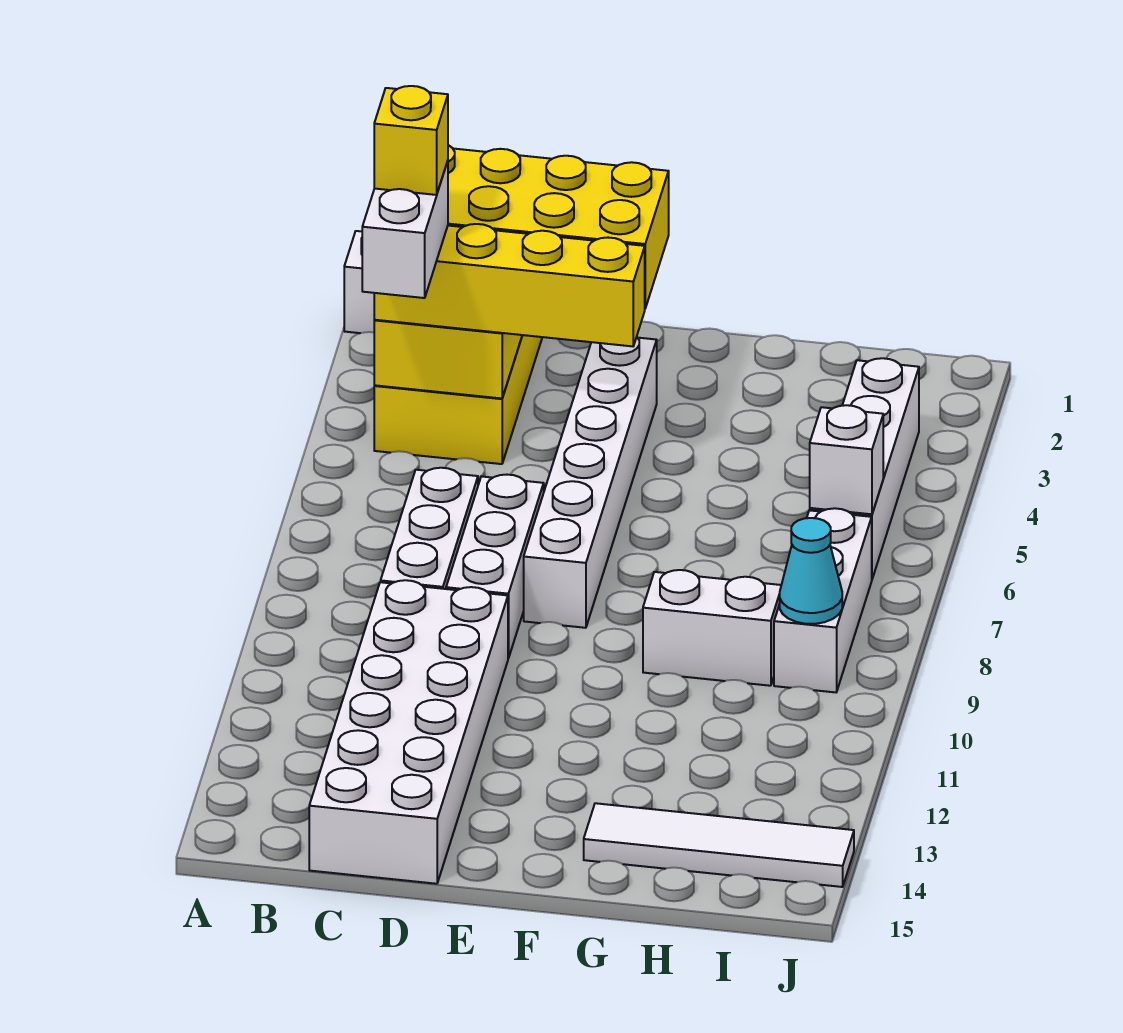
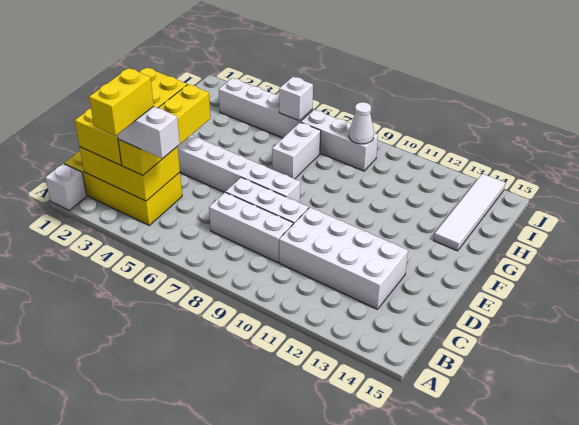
yellow 1x1 brick [374,86,448,195] -> yellow 1x2 brick [89,68,154,136]
white 2x6 brick [309,580,508,884] -> white 2x4 brick [279,207,408,309]
white 1x2 brick [643,570,781,686] -> white 1x2 brick moved to [272,122,321,179]
cyan 1x1 cone [780,518,842,624] -> white 1x1 cone [349,102,374,144]

